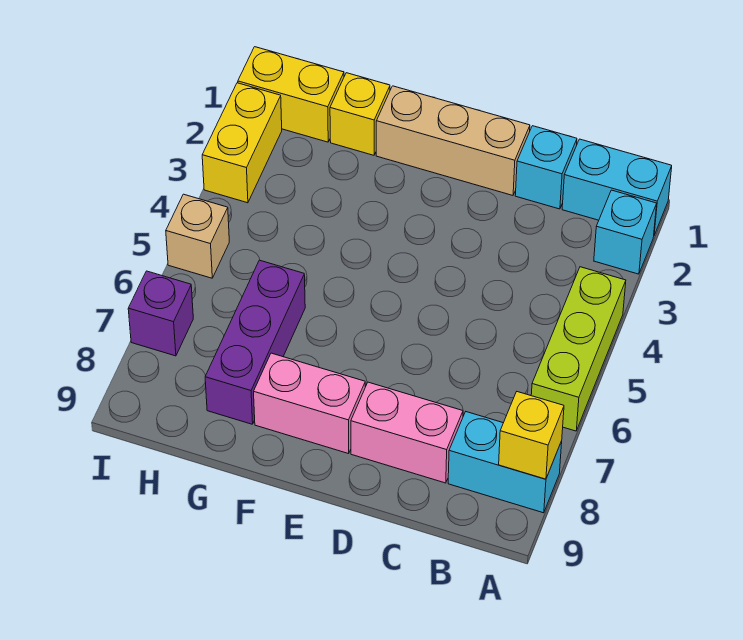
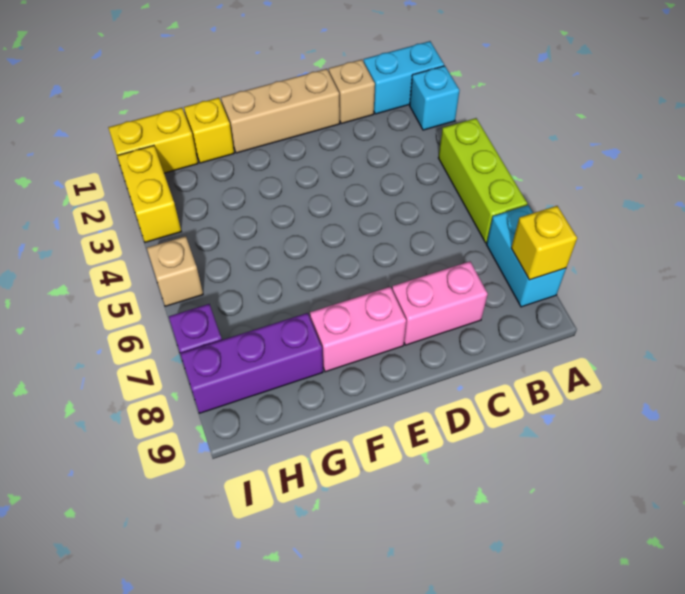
cyan 1x2 brick [448,412,562,513] -> cyan 1x2 brick turned to [486,205,566,307]
cyan 1x1 brick [515,126,577,209] -> tan 1x1 brick [329,59,375,124]
purple 1x3 brick [205,260,305,424] -> purple 1x3 brick turned to [180,313,323,413]

